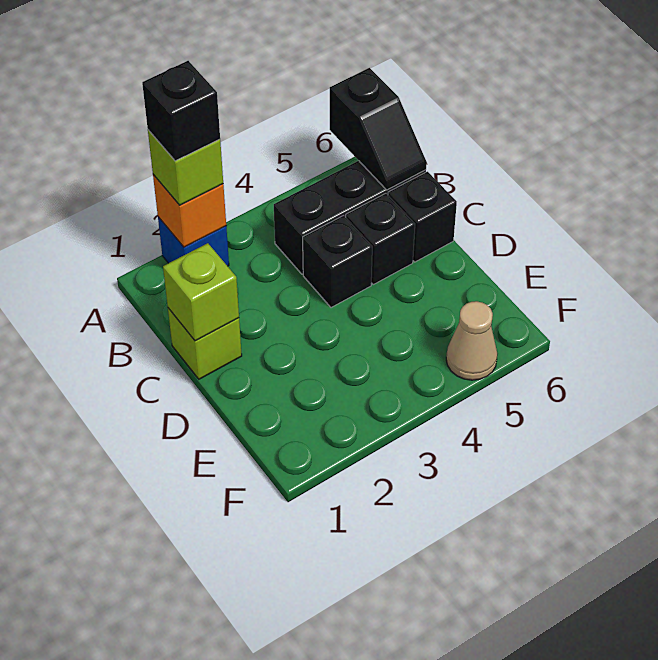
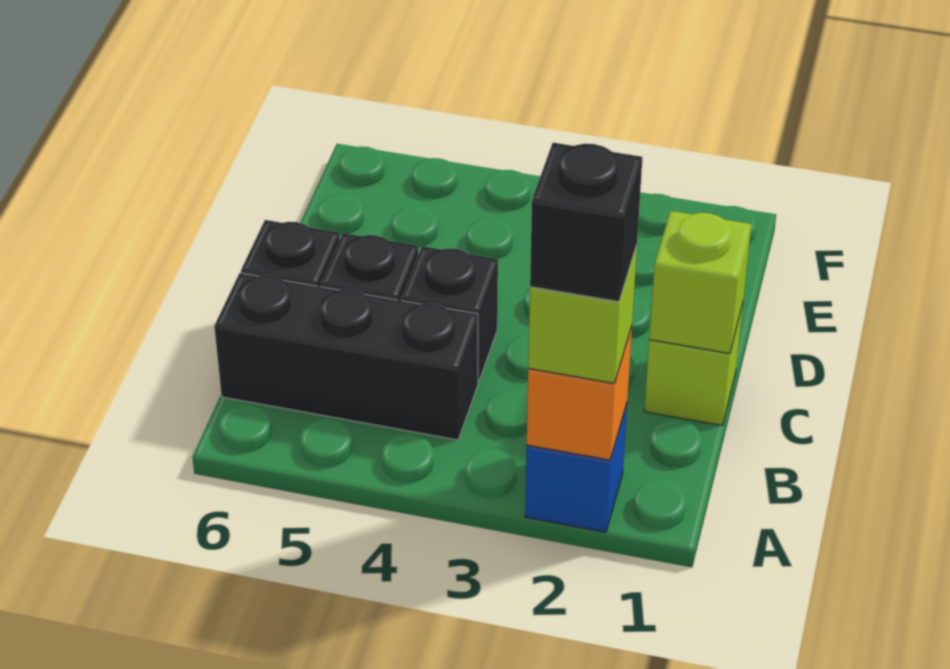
black 1x2 slope [330,68,427,190] -> none
tan 1x1 cone [446,301,497,380] -> none

